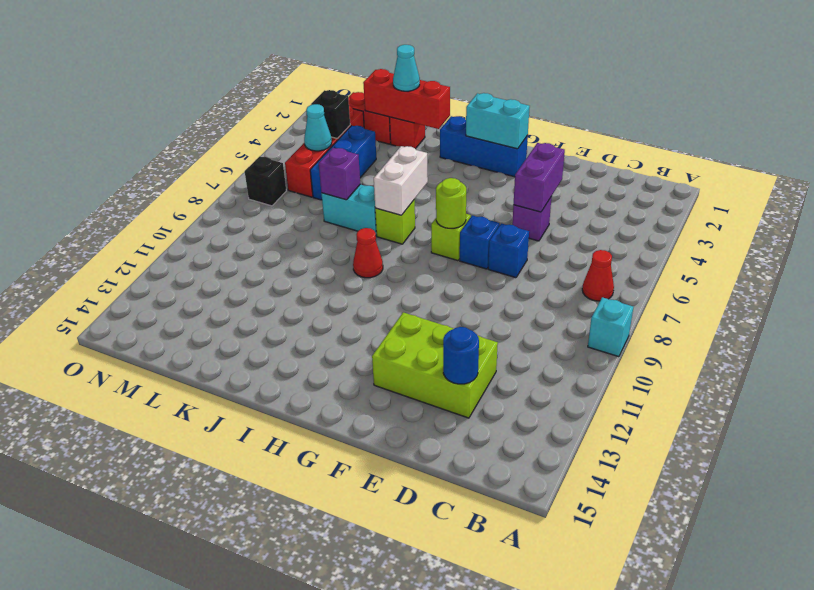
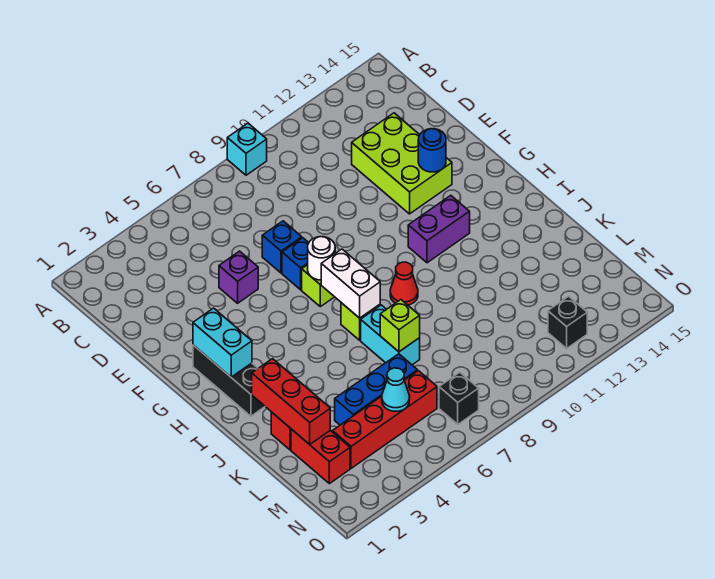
red 1x1 cone [582,250,614,301] -> none
blue 1x1 round brick [443,327,479,384] -> blue 1x1 round brick moved to [418,129,446,172]
purple 1x2 brick [514,143,565,212] -> purple 1x2 brick moved to [408,195,470,263]
blue 1x3 brick [440,116,528,177] -> black 1x3 brick [193,345,265,416]
lime 1x1 round brick [436,178,466,228] -> white 1x1 round brick [308,237,335,280]
white 1x2 brick [374,146,428,215] -> white 1x2 brick turned to [321,249,380,318]
cyan 1x1 cone [393,45,420,91] -> none
purple 1x1 brick [319,148,360,200] -> lime 1x1 brick [380,300,420,352]
black 1x1 brick [311,90,350,139] -> black 1x1 brick moved to [548,296,587,348]

